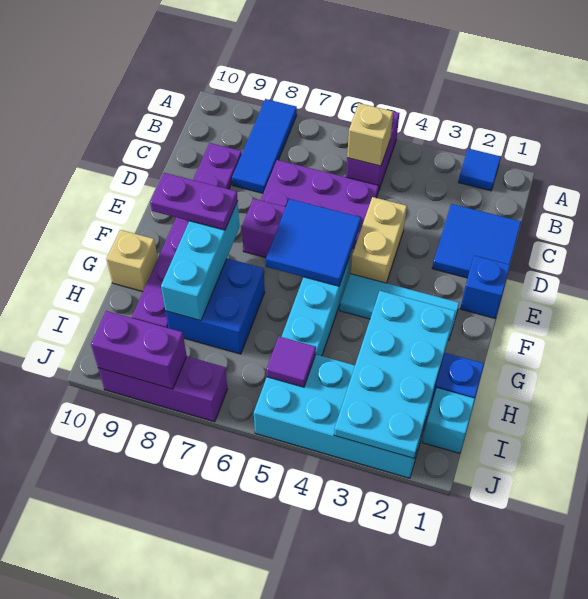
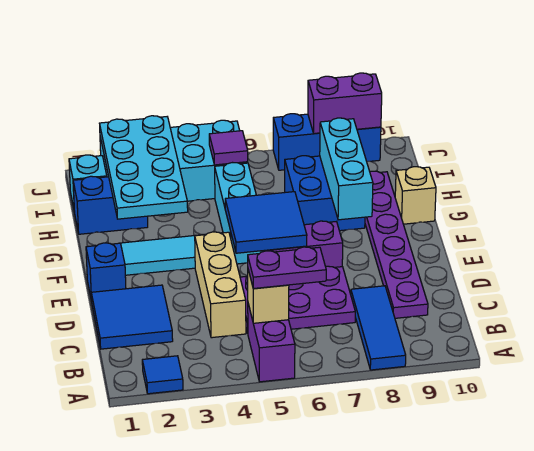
tan 1x2 brick [351,197,407,283] -> tan 1x3 brick [195,232,246,338]
purple 1x2 plate [150,173,238,230] -> purple 1x2 plate moved to [248,247,326,289]
purple 1x3 brick [98,356,227,422] -> blue 1x3 brick [273,114,381,170]

